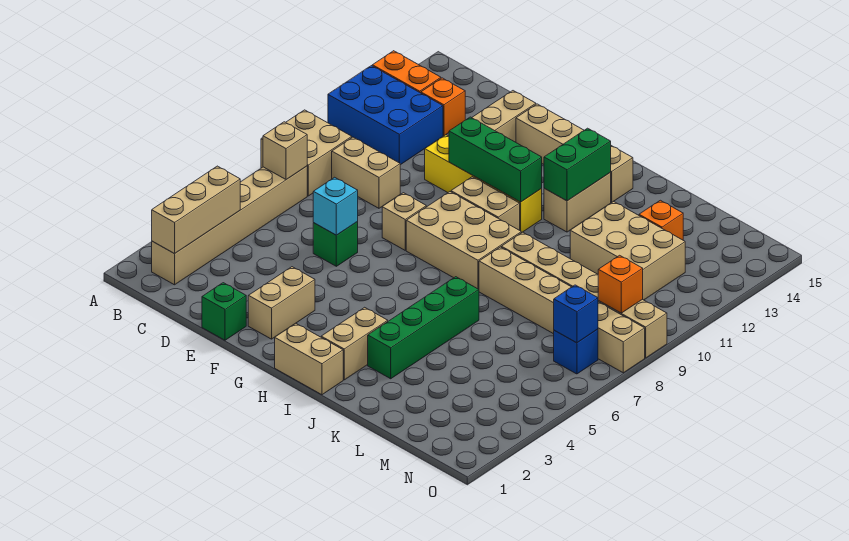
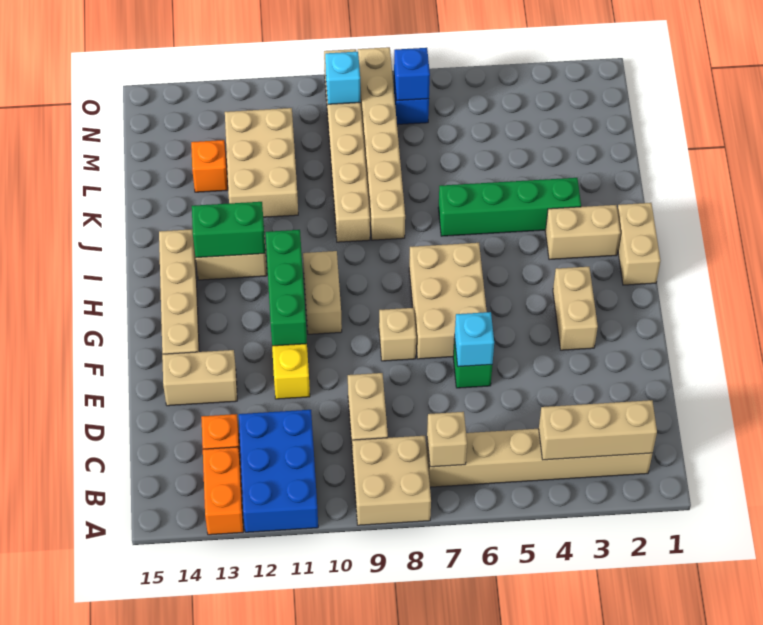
green 1x1 brick [202,283,246,340] -> none
tan 1x2 brick [248,267,315,339] -> tan 1x2 brick turned to [553,267,598,350]
tan 2x3 brick [406,192,521,289] -> tan 2x3 brick moved to [409,243,487,359]
orange 1x1 brick [598,255,643,313] -> cyan 1x1 brick [325,52,361,104]

